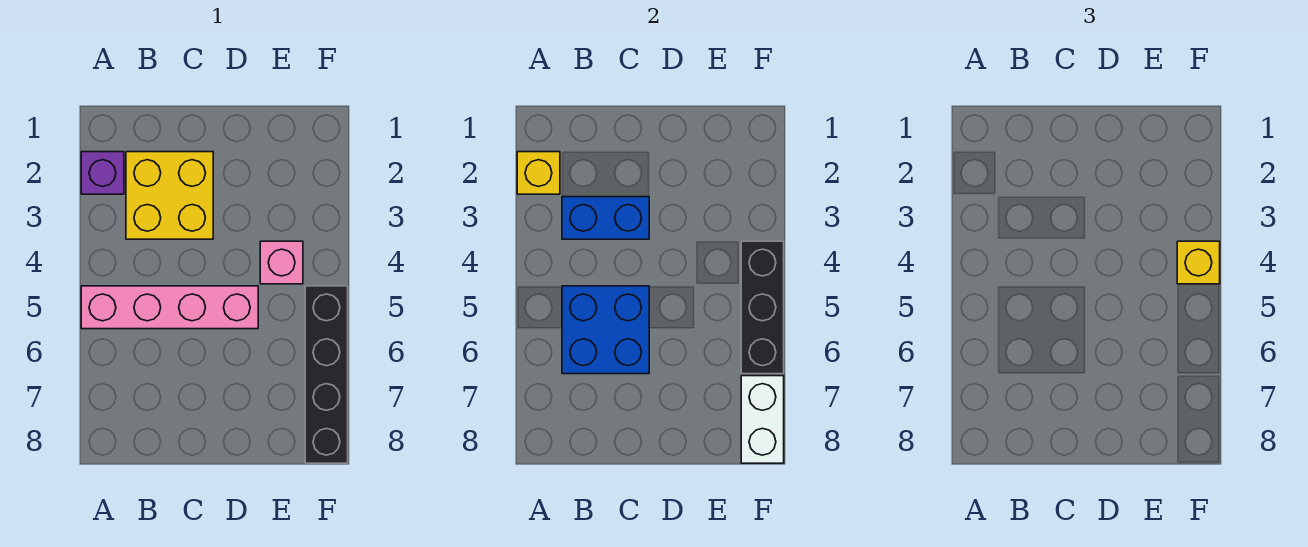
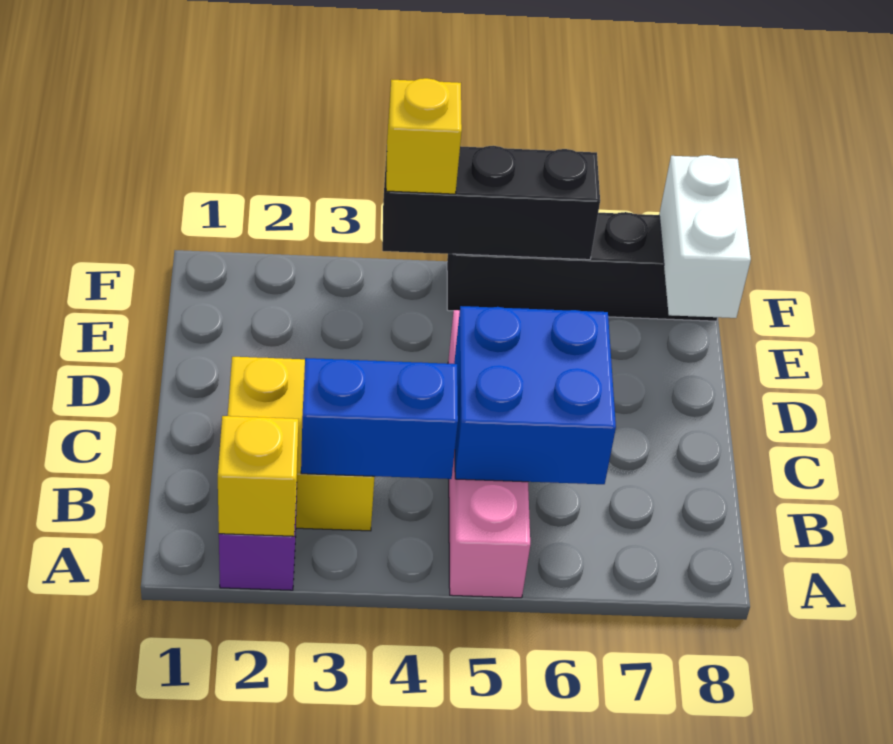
blue 1x2 brick [562,197,649,239] -> blue 1x2 brick turned to [301,358,458,479]
pink 1x1 brick [260,241,303,284] -> none
white 1x2 brick [741,376,784,463] -> white 1x2 brick turned to [659,155,751,318]

